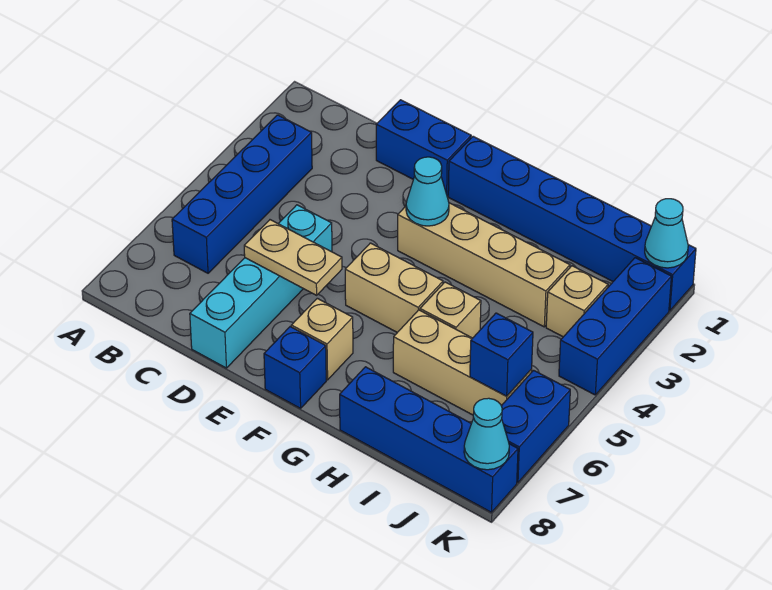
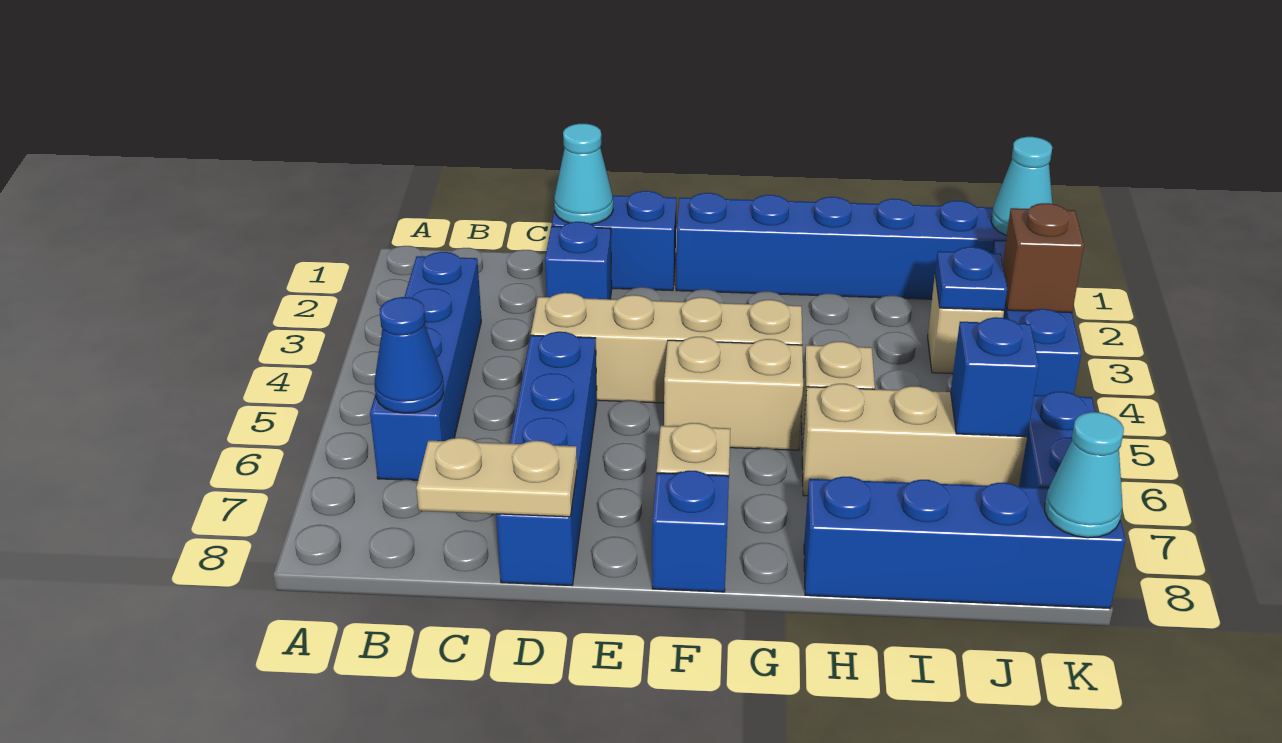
none -> blue 1x1 cone [375,297,444,413]
none -> blue 1x1 brick [545,222,612,299]
cyan 1x4 brick [190,205,332,368] -> blue 1x4 brick [496,332,597,585]
tan 1x2 plate [244,220,342,295] -> tan 1x2 plate moved to [416,438,577,517]
tan 1x4 brick [398,203,570,327] -> tan 1x4 brick moved to [531,293,802,403]
cyan 1x1 cone [406,157,449,226] -> cyan 1x1 cone moved to [554,124,613,224]
none -> blue 1x1 plate [935,247,1007,310]
none -> brown 1x1 brick [1003,203,1084,313]

